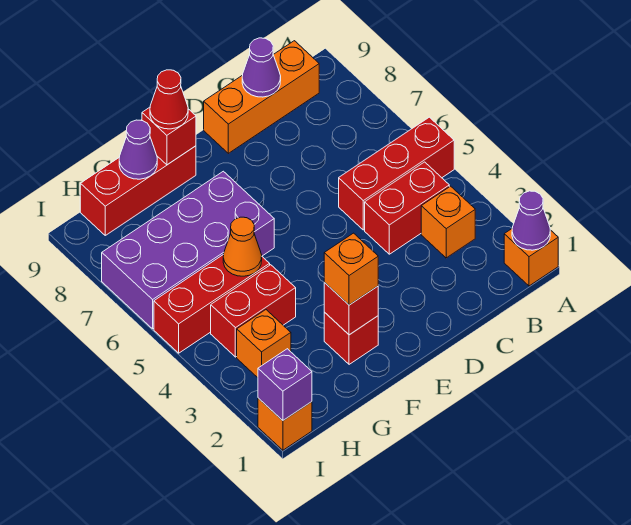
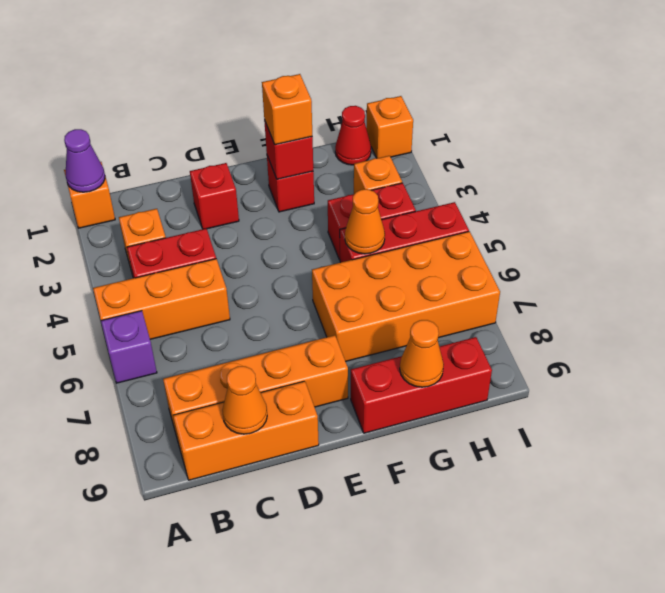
red 1x3 brick [339,117,454,230] -> orange 1x3 brick [93,259,230,339]
none -> orange 1x4 brick [163,335,348,437]
purple 1x1 cone [242,38,281,97] -> orange 1x1 cone [222,366,267,434]
purple 2x4 brick [102,171,274,329] -> orange 2x4 brick [312,231,500,361]
red 1x1 brick [142,107,196,165] -> red 1x1 brick moved to [190,163,239,229]
red 1x1 cone [150,70,188,129] -> red 1x1 cone moved to [335,106,371,165]
purple 1x1 cone [119,120,157,179] -> orange 1x1 cone [400,320,444,387]
purple 1x1 brick [258,349,312,420] -> purple 1x1 brick moved to [101,311,157,383]

